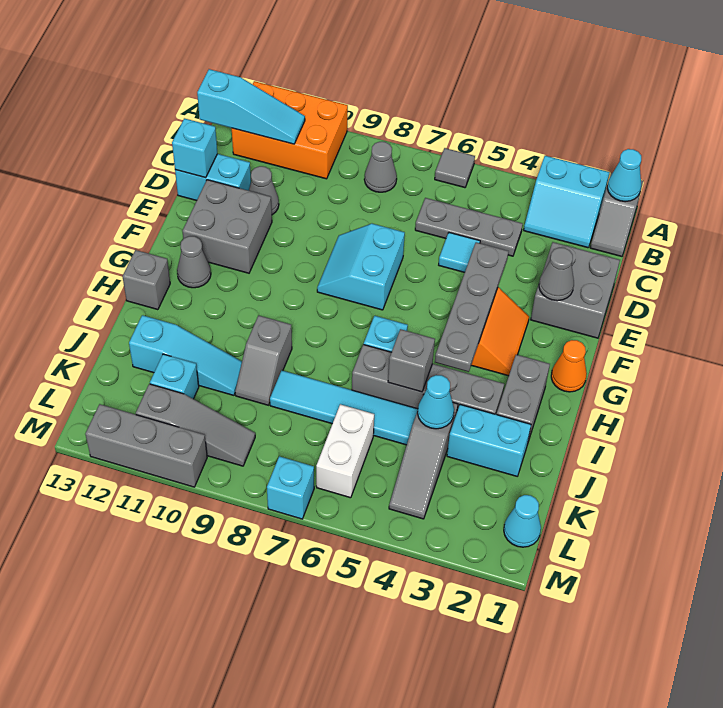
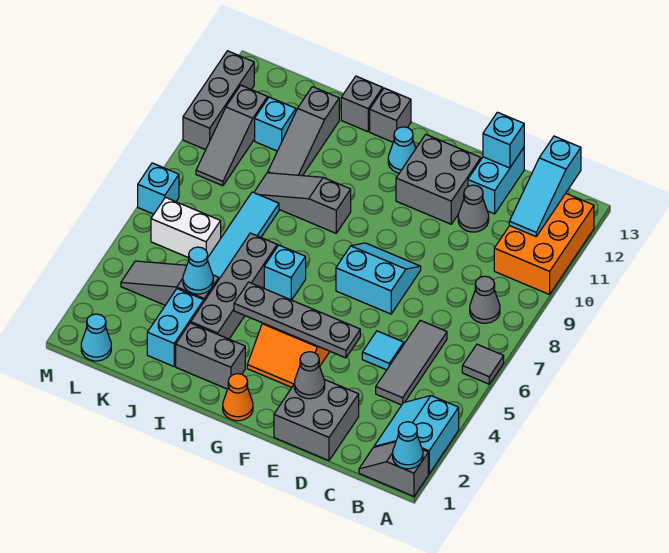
grey 1x3 plate [415,198,523,256] -> grey 1x3 tile [376,320,447,405]
grey 1x1 cone [177,236,211,288] -> cyan 1x1 cone [388,127,416,173]
grey 1x1 brick [388,329,435,392] -> grey 1x1 brick moved to [341,76,383,132]
grey 1x2 slope [235,315,292,405] -> grey 1x3 slope [254,173,351,233]
cyan 1x3 slope [129,315,242,395] -> grey 1x3 slope [268,87,339,176]

